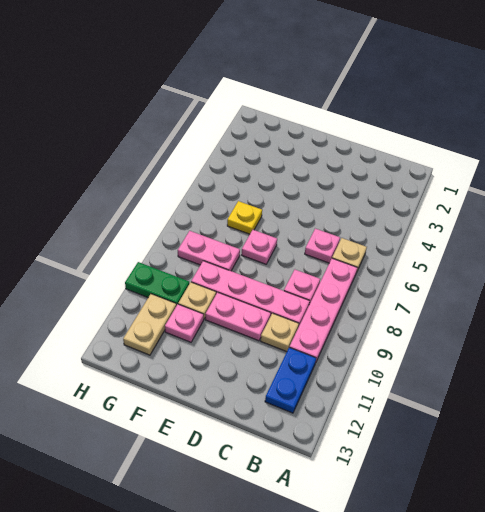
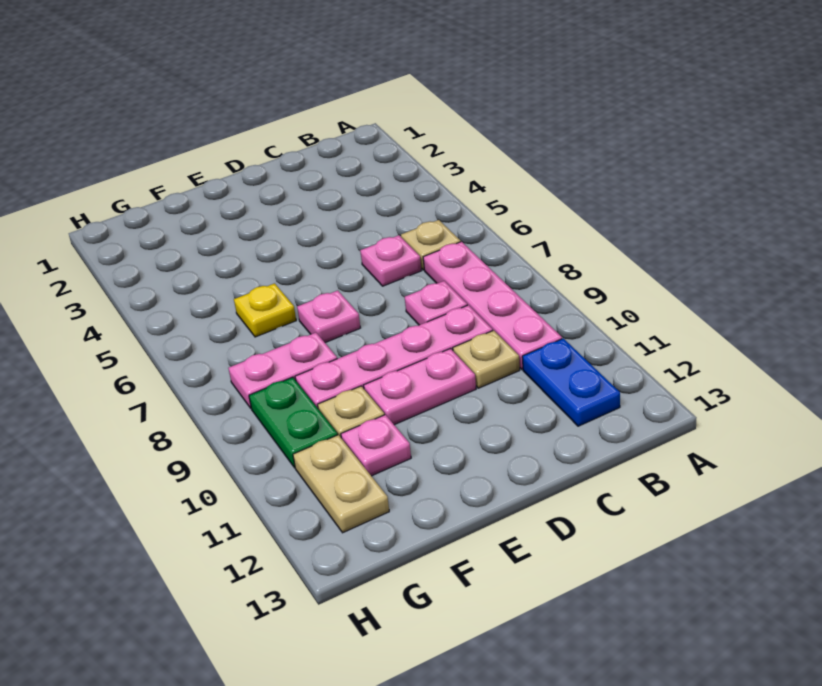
green 1x2 plate [125,262,189,306] -> green 1x2 plate turned to [249,377,338,468]

